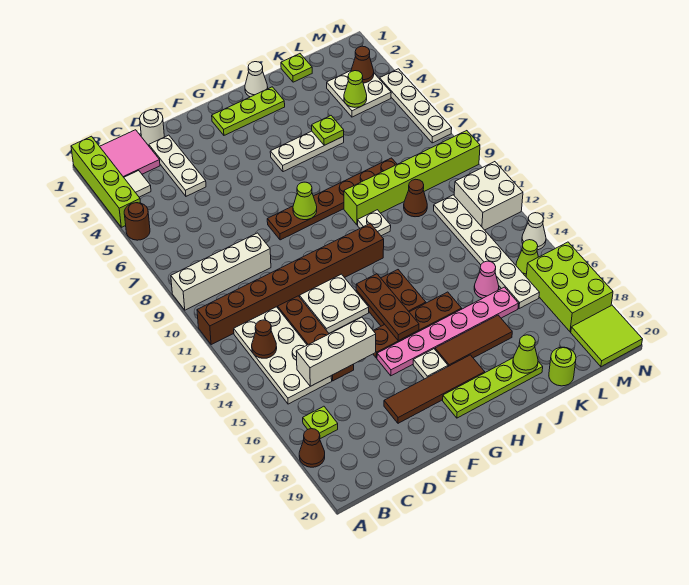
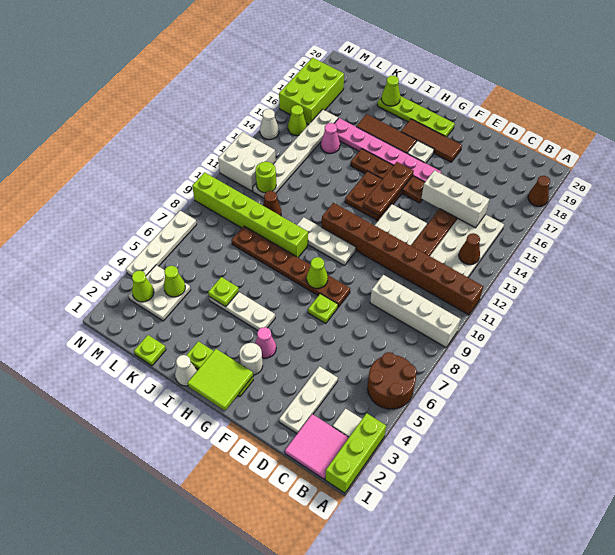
lime 1x4 brick [71,136,140,227] -> lime 1x3 brick [325,413,386,493]
brown 1x1 round brick [124,203,150,240] -> brown 2x2 round brick [368,352,417,409]
lime 1x1 plate [303,406,338,439] -> lime 1x1 plate moved to [308,294,338,323]
white 1x1 round brick [140,110,164,146] -> white 1x1 round brick moved to [239,343,263,375]
brown 1x4 tile [384,355,485,423] -> brown 1x3 tile [401,119,462,162]
none -> pink 1x1 cone [255,327,276,358]
white 1x1 plate [358,210,391,236] -> white 1x3 plate [297,217,356,265]
lime 1x1 round brick [549,347,576,386] -> lime 1x1 round brick moved to [255,162,276,193]
brown 1x1 cone [351,46,374,83] -> lime 1x1 cone [132,271,154,302]
lime 2x2 tile [571,305,642,367] -> lime 2x2 tile moved to [188,349,253,410]

